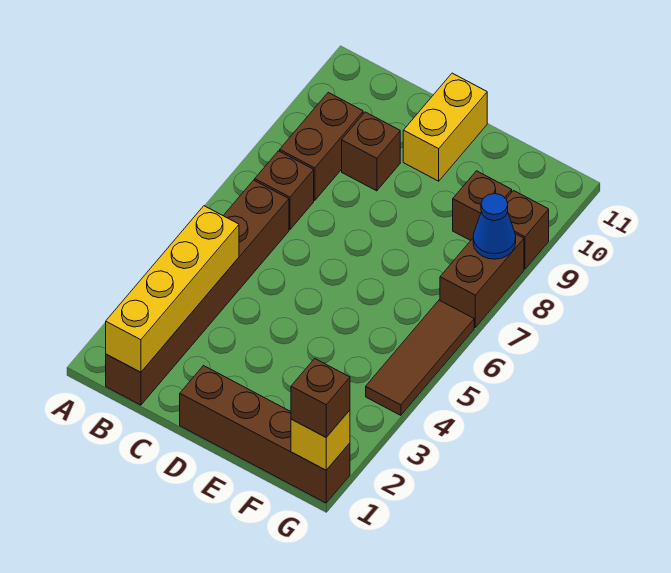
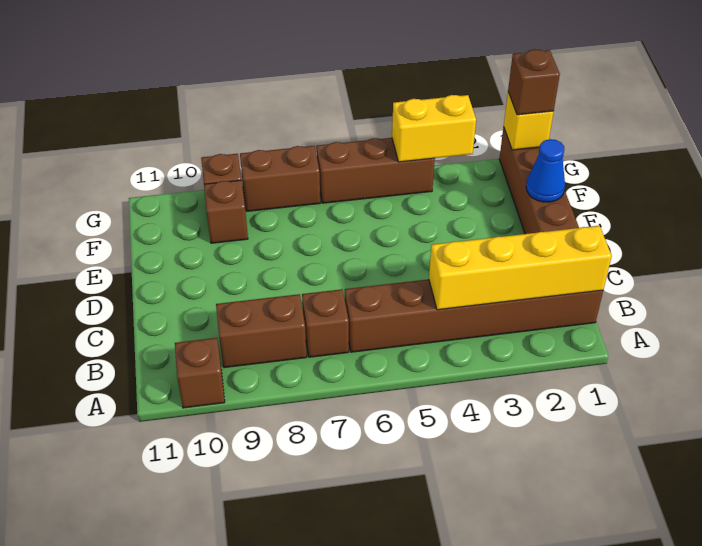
brown 1x1 brick [342,112,400,191] -> brown 1x1 brick moved to [175,338,225,408]
yellow 1x2 brick [403,73,487,181] -> yellow 1x2 brick moved to [392,95,476,162]
brown 1x3 tile [366,300,474,415] -> brown 1x3 brick [316,138,435,203]
blue 1x1 cone [473,194,516,259] -> blue 1x1 cone moved to [526,139,565,202]

